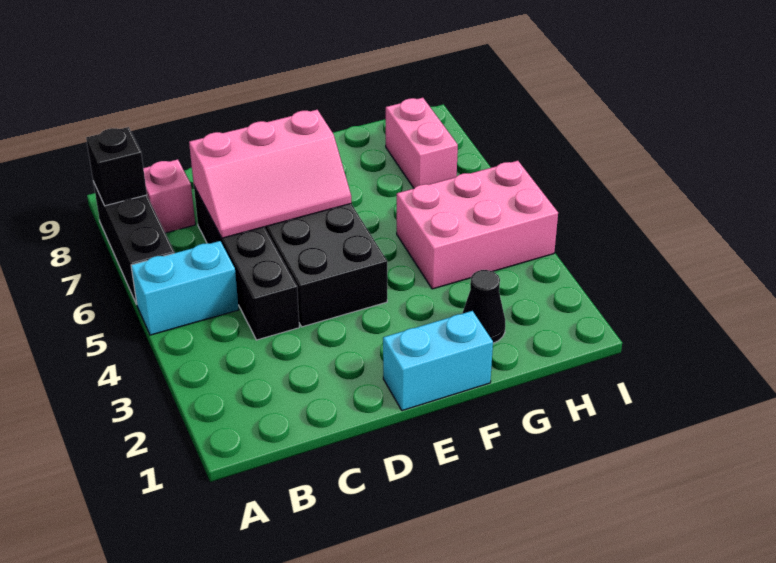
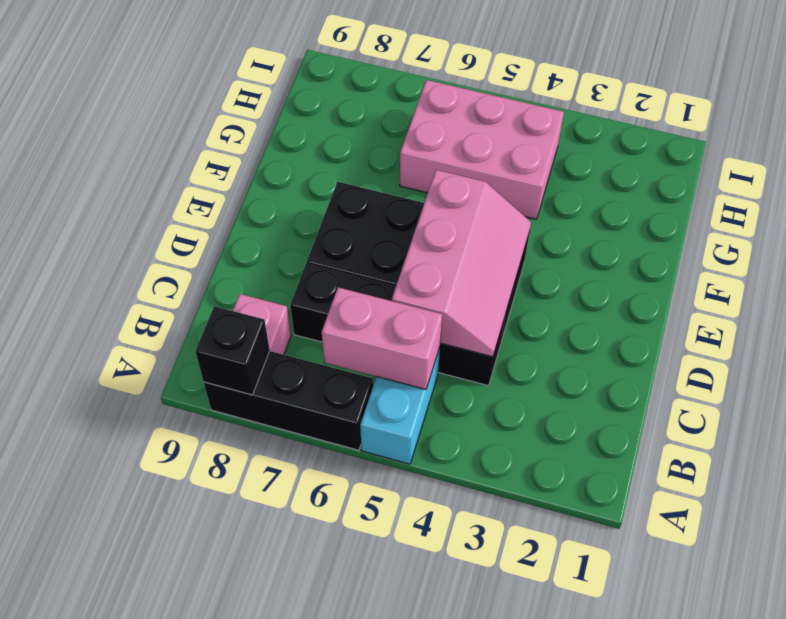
pink 2x3 slope [189,110,351,238] -> pink 2x3 slope moved to [392,170,531,357]
cyan 1x2 brick [383,311,493,411] -> none
black 1x1 cone [462,270,505,343] -> none
pink 2x3 brick [397,161,558,289] -> pink 2x3 brick turned to [400,80,564,219]
pink 1x2 brick [386,98,458,188] -> pink 1x2 brick moved to [322,287,442,389]

